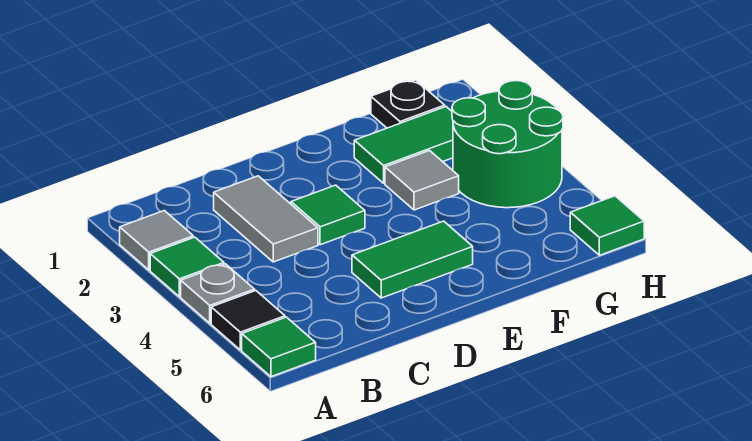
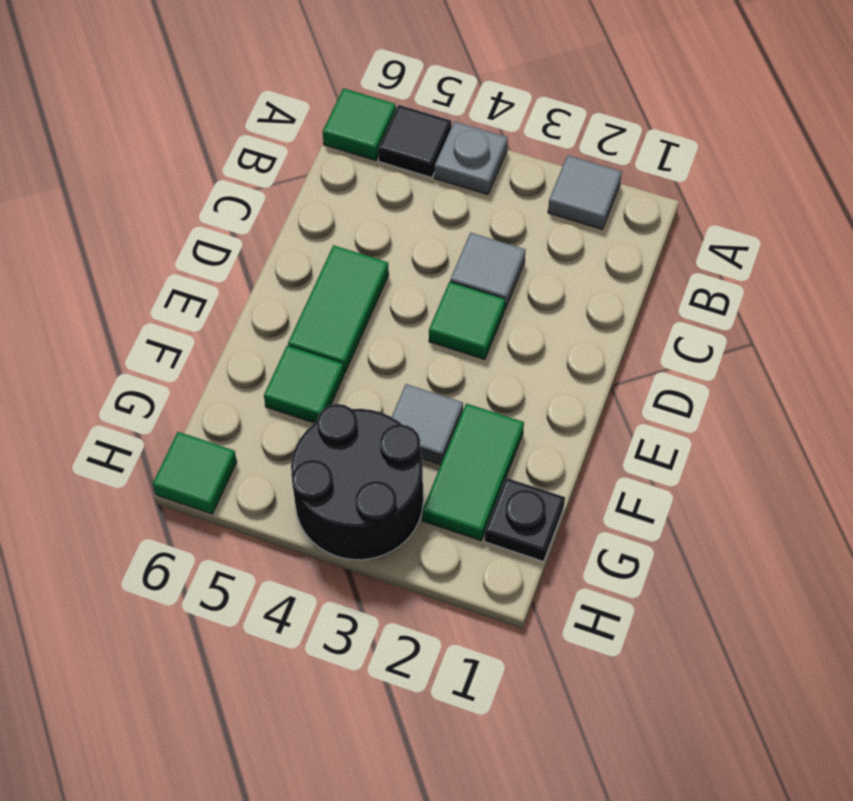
green 1x1 tile [150,237,224,297] -> green 1x1 tile moved to [264,346,344,423]
grey 1x2 tile [214,176,318,262] -> grey 1x1 tile [450,233,526,309]
green 2x2 round brick [452,81,563,208] -> black 2x2 round brick [291,404,423,560]

